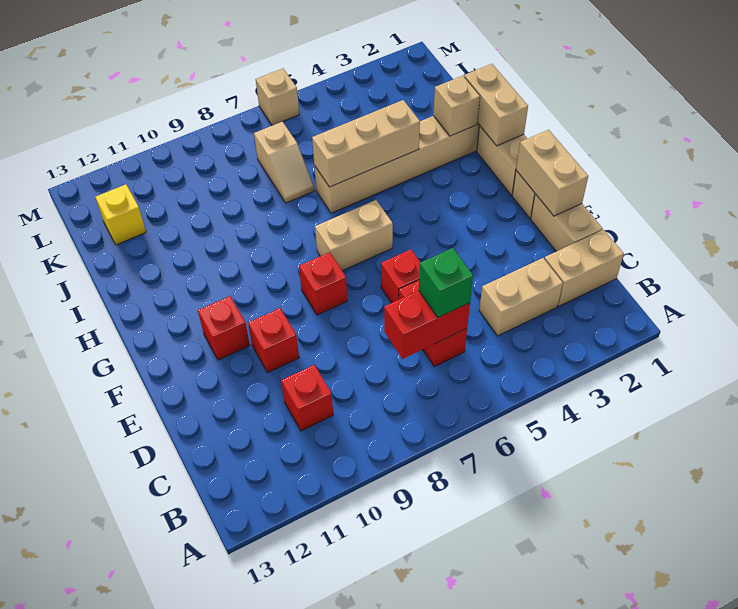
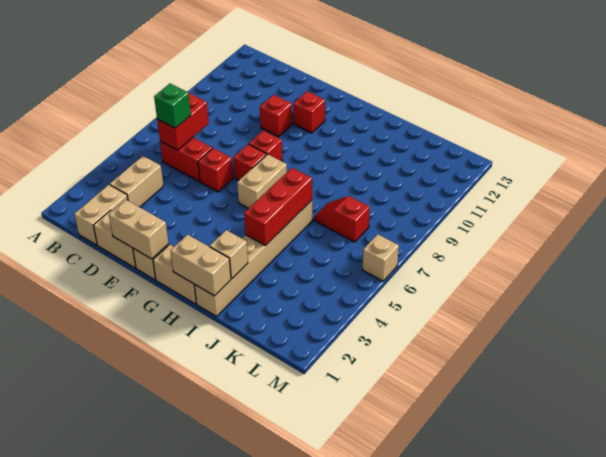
red 1x1 brick [281,365,333,431] -> red 1x1 brick moved to [233,144,267,180]
tan 1x3 brick [312,100,420,187] -> red 1x3 brick [244,168,312,246]
tan 1x2 slope [254,122,314,203] -> red 1x2 slope [314,196,370,242]
yellow 1x1 brick [95,185,146,245] -> none

